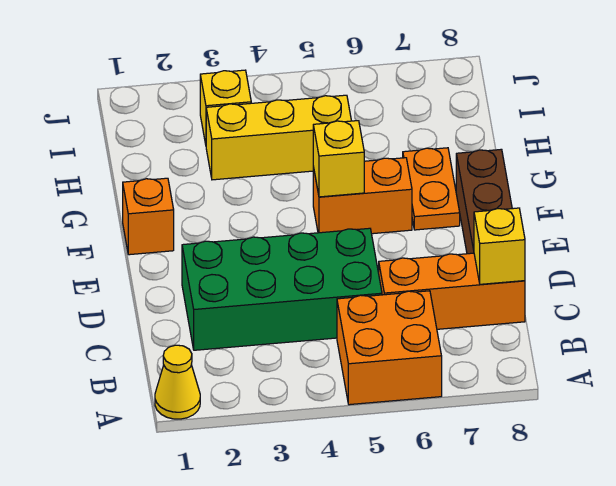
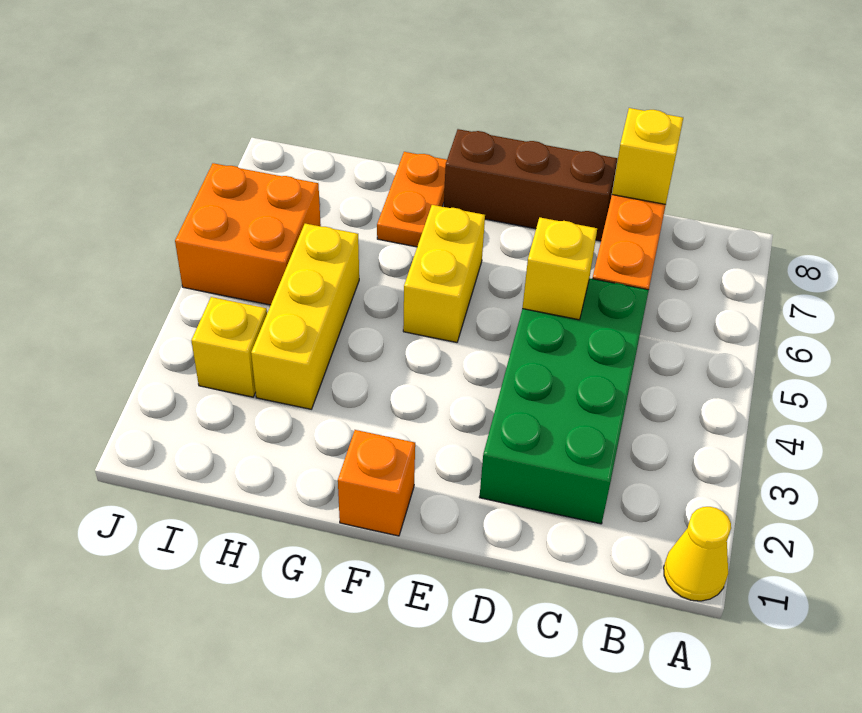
orange 2x2 brick [337,291,442,405] -> orange 2x2 brick moved to [175,163,321,305]
orange 1x2 brick [313,158,412,234] -> yellow 1x2 brick [403,205,485,342]
yellow 1x1 brick [313,121,364,197] -> yellow 1x1 brick moved to [522,218,597,320]
orange 1x2 plate [403,148,460,230] -> orange 1x2 plate turned to [377,152,447,247]

